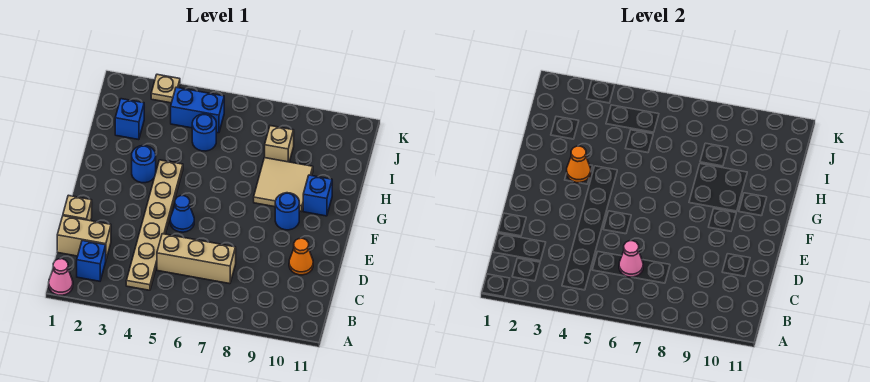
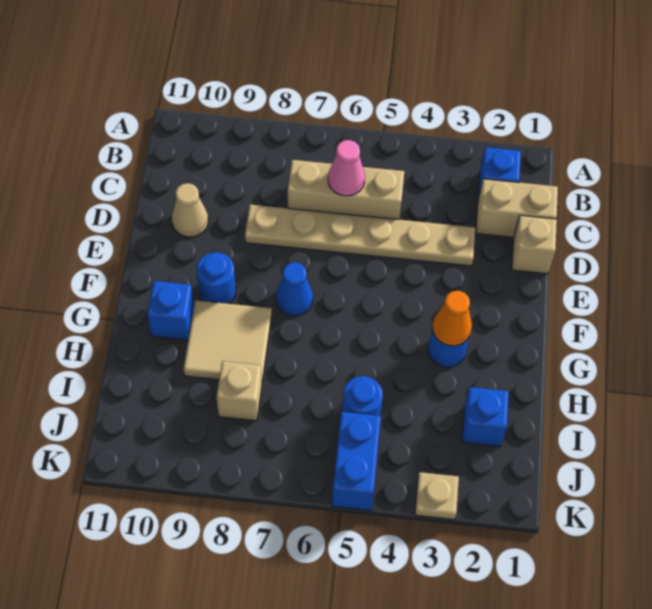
pink 1x1 cone [49,259,73,295] -> none
tan 1x6 plate [126,160,183,290] -> tan 1x6 plate turned to [245,205,475,266]
orange 1x1 cone [289,238,313,275] -> tan 1x1 cone [172,183,208,237]
blue 1x1 cone [170,196,194,232] -> blue 1x1 cone moved to [276,262,313,316]
blue 1x2 brick [171,87,224,133] -> blue 1x2 brick turned to [332,412,381,511]

